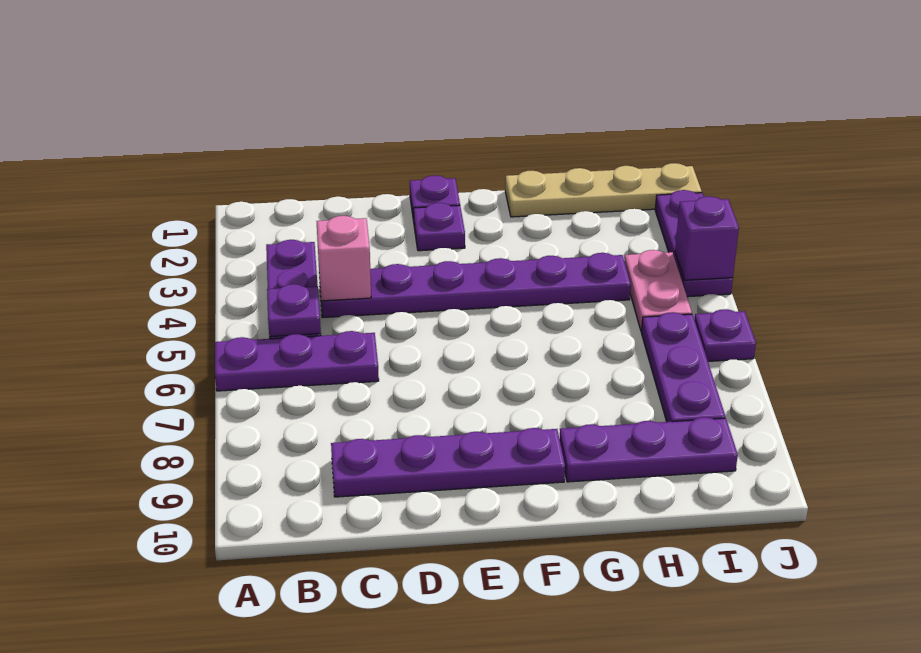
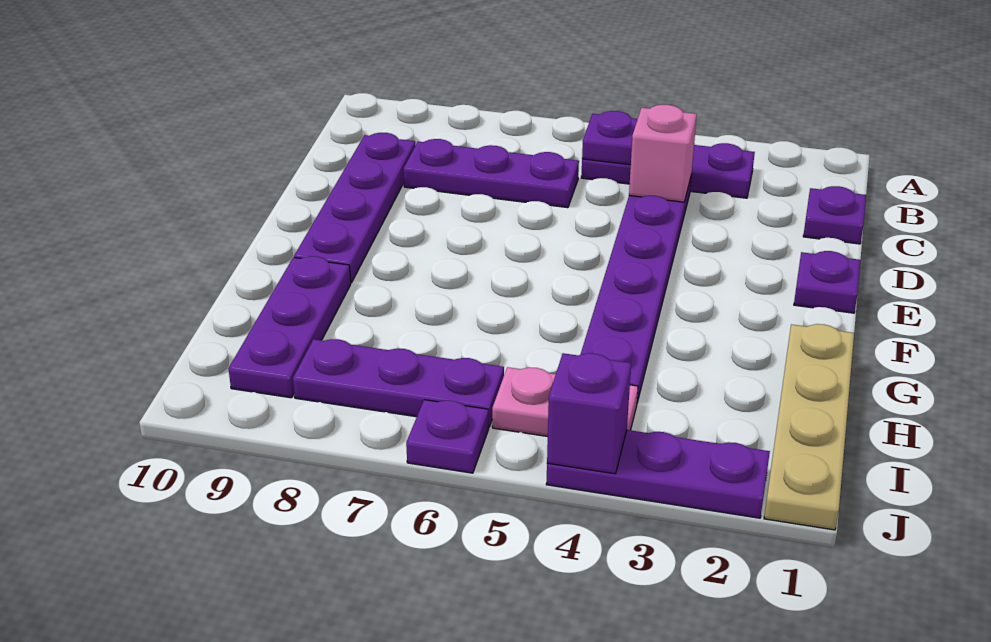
purple 1x3 plate [215,331,379,391] -> purple 1x3 plate turned to [403,139,579,208]
purple 1x1 plate [414,203,465,251] -> purple 1x1 plate moved to [803,186,866,244]

